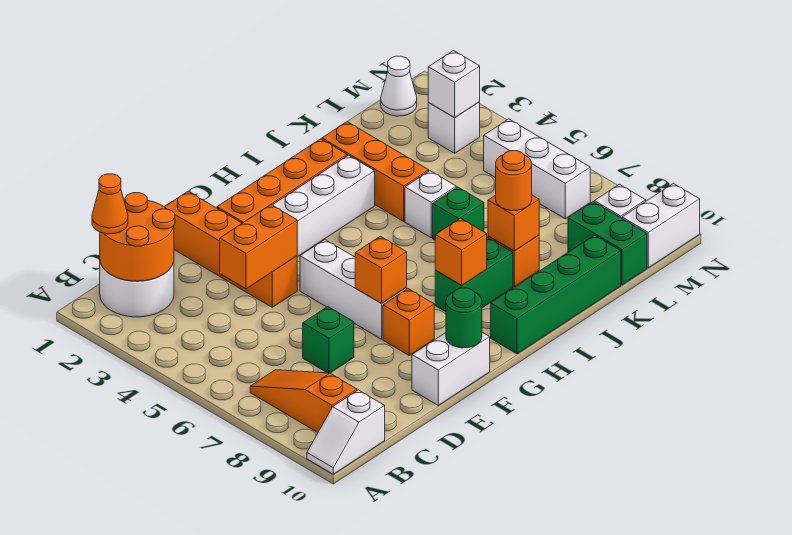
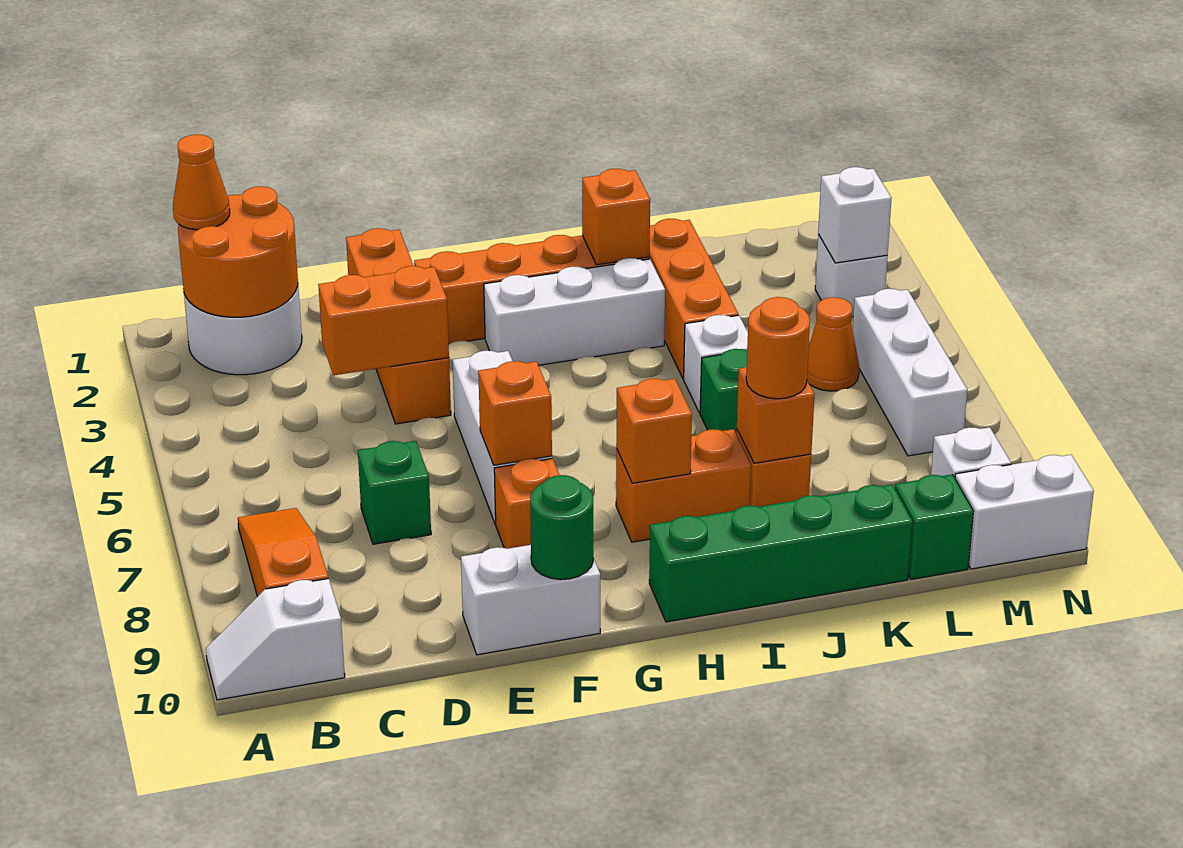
green 1x2 brick [435,237,513,312] -> orange 1x2 brick [616,429,751,542]
none -> orange 1x1 brick [582,169,650,265]
none -> orange 1x1 cone [807,297,859,391]
green 1x2 brick [568,202,647,285] -> green 1x1 brick [895,474,974,579]
white 1x1 cone [381,56,417,116] -> none

